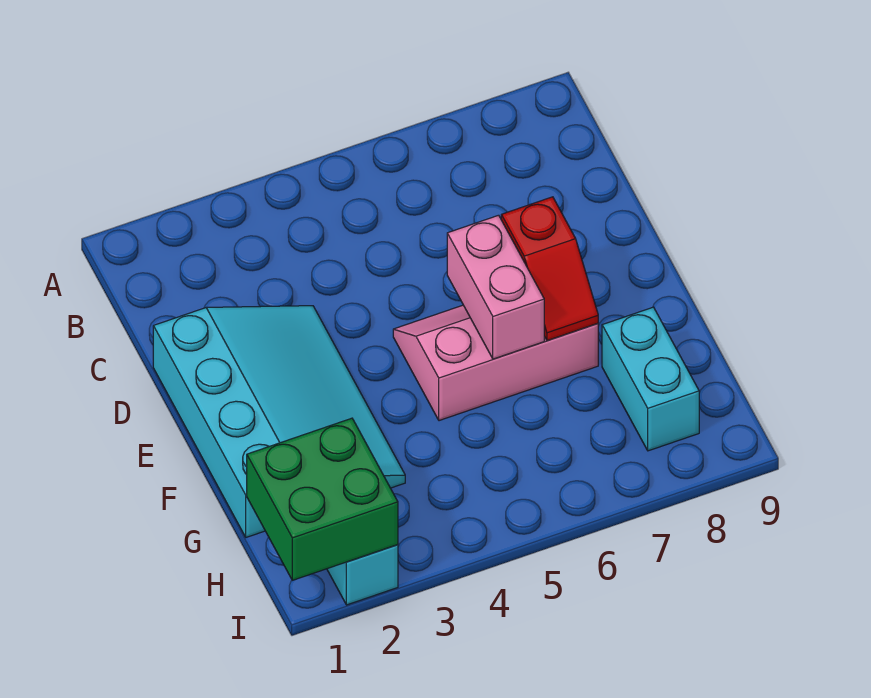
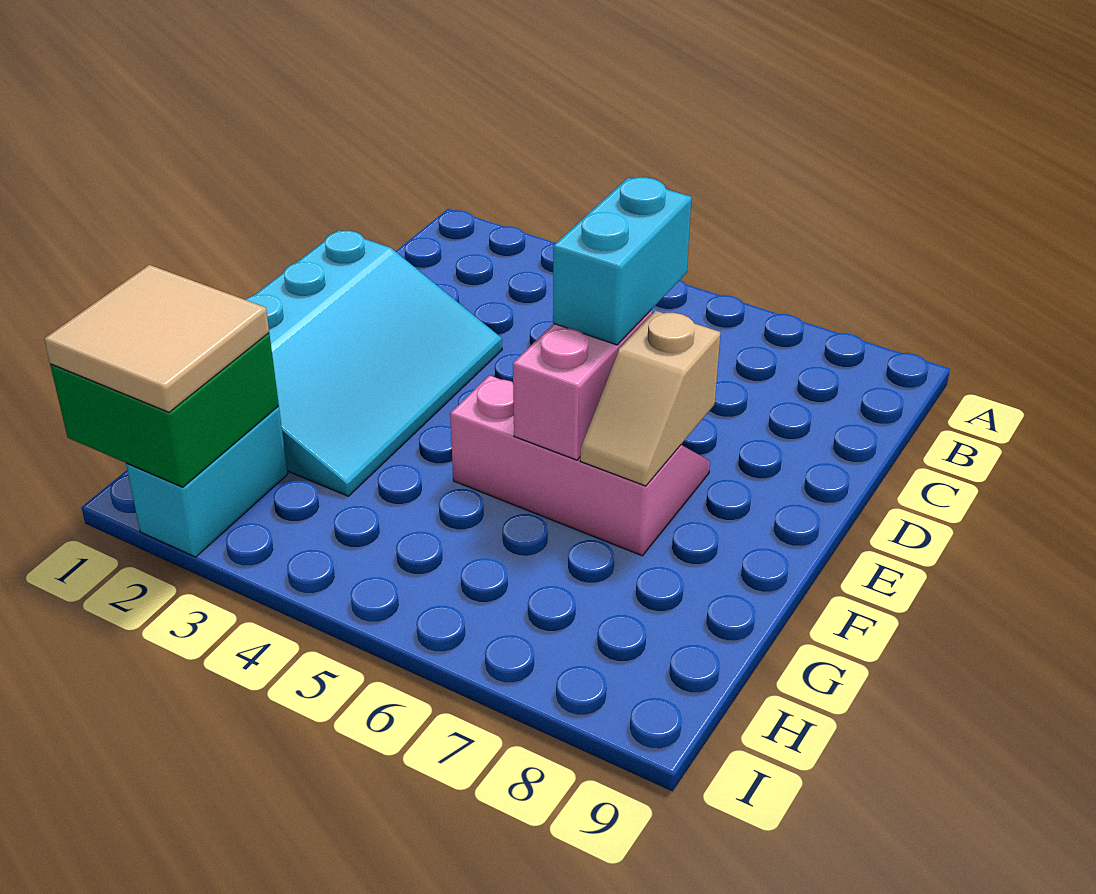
red 1x2 slope [501,197,598,341] -> tan 1x2 slope [580,311,720,486]
cyan 1x2 brick [602,307,699,451] -> cyan 1x2 brick moved to [553,177,691,345]
none -> tan 2x2 tile [44,265,269,412]

